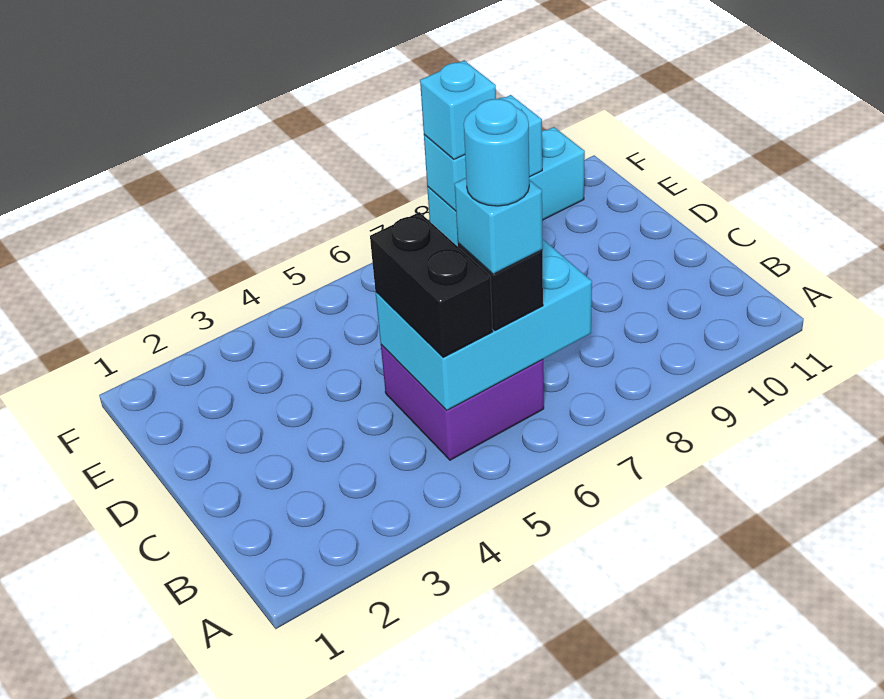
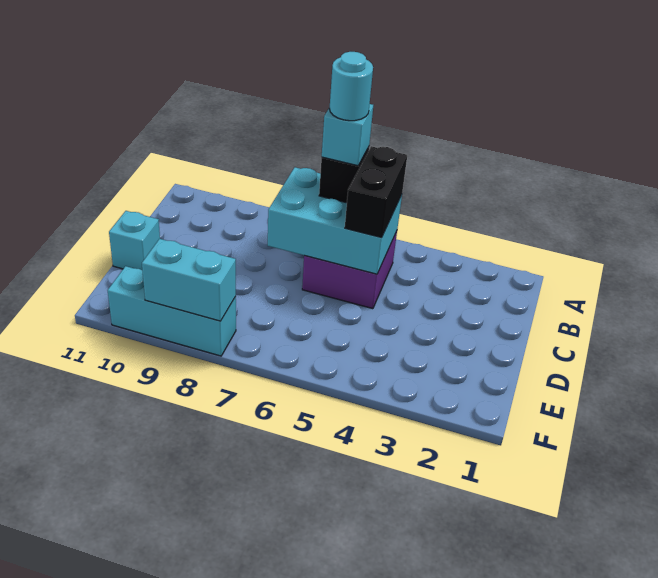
cyan 1x1 brick [420,60,496,159] -> cyan 1x1 brick moved to [109,211,160,270]

